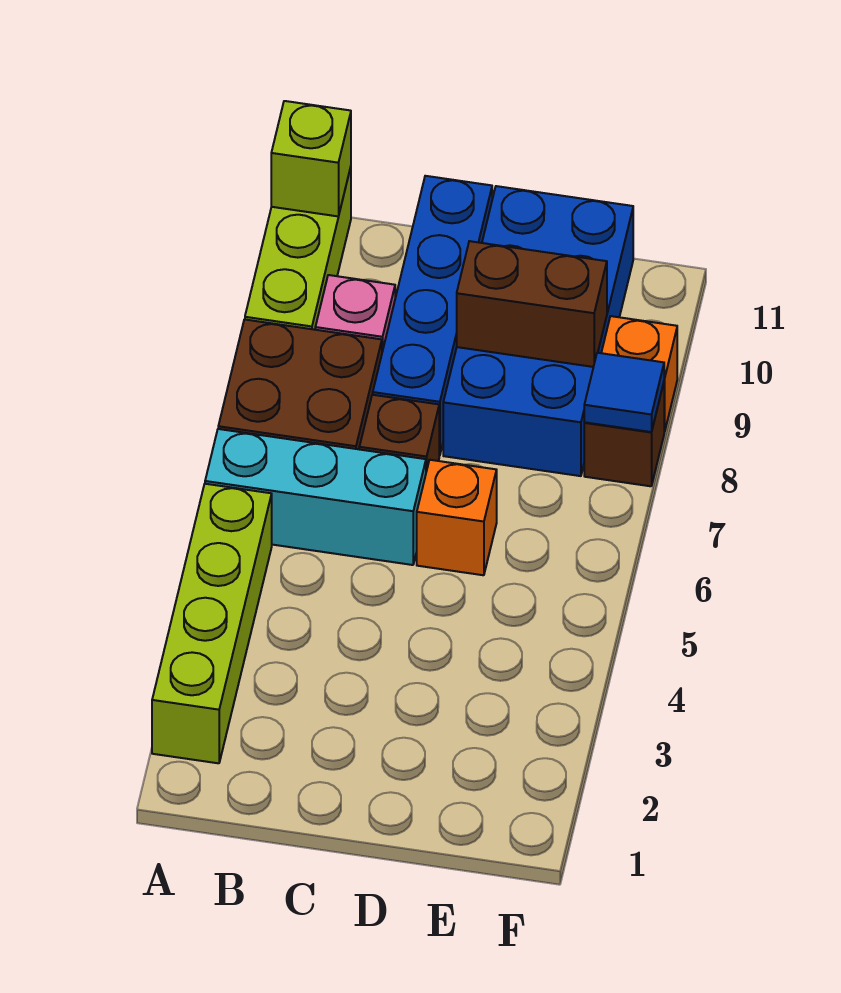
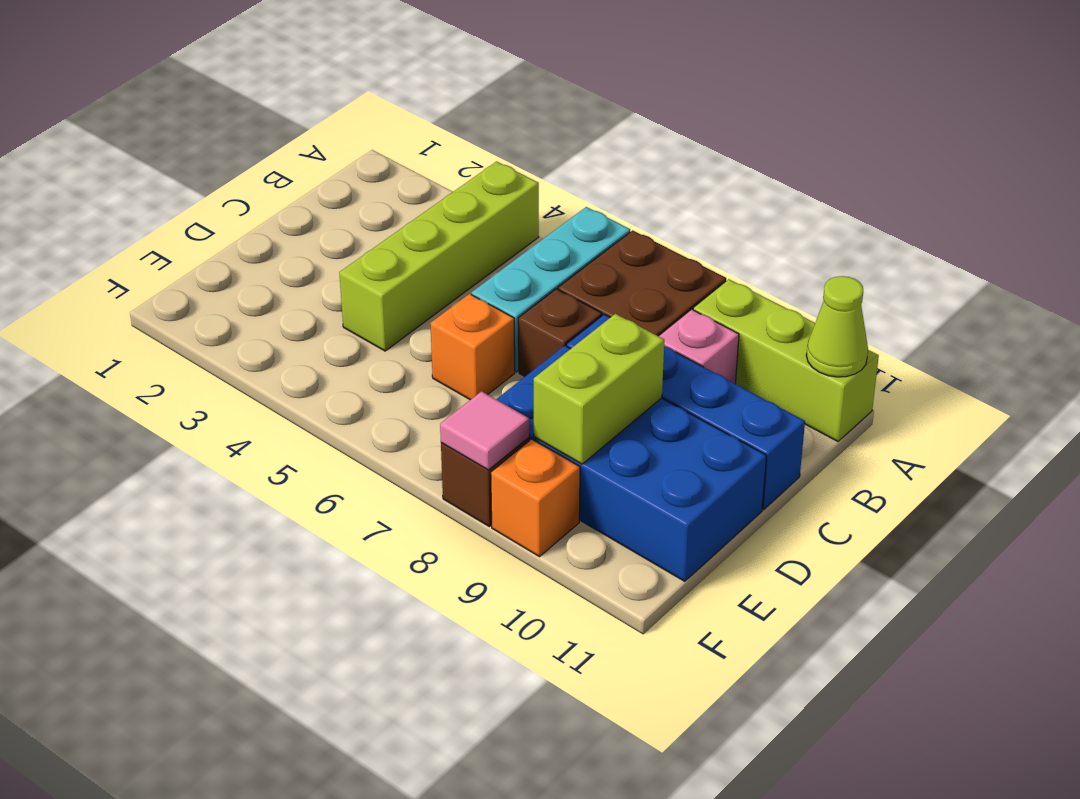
lime 1x4 brick [152,484,272,763] -> lime 1x4 brick turned to [339,161,539,351]
lime 1x1 brick [271,101,351,217] -> lime 1x1 cone [806,276,868,377]
brown 1x2 brick [457,241,607,367] -> lime 1x2 brick [534,314,664,464]
blue 1x1 tile [584,353,664,432] -> pink 1x1 tile [440,391,529,470]

